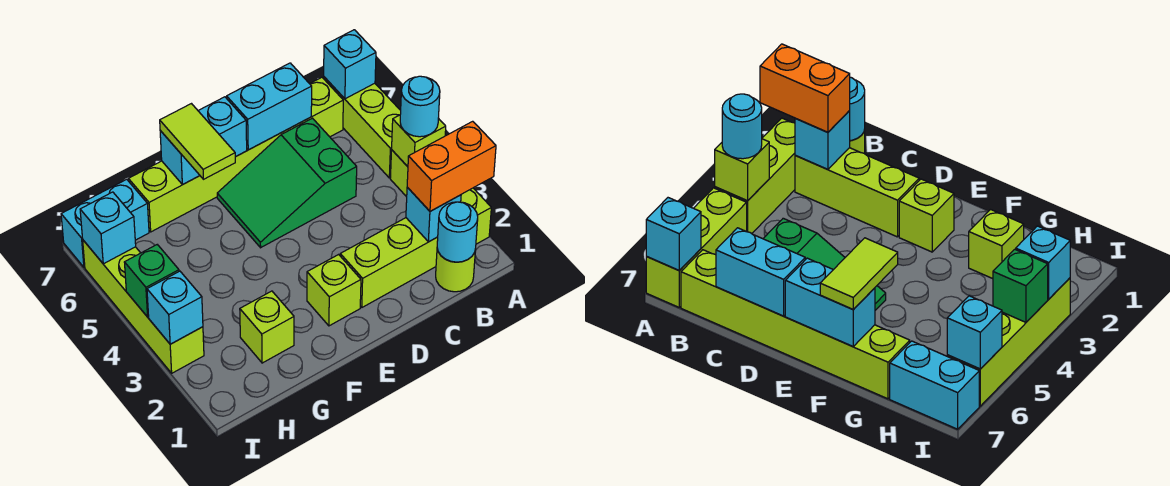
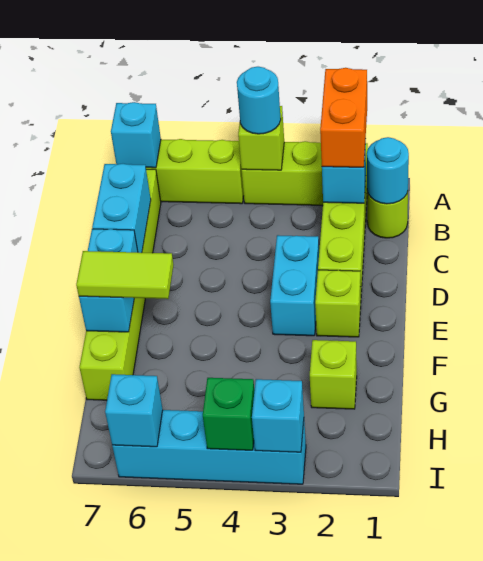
green 2x3 slope [217,118,357,248] -> none
cyan 1x2 brick [61,179,149,267] -> cyan 1x2 brick moved to [270,235,319,336]
lime 1x4 brick [83,240,204,373] -> cyan 1x4 brick [112,410,306,484]

